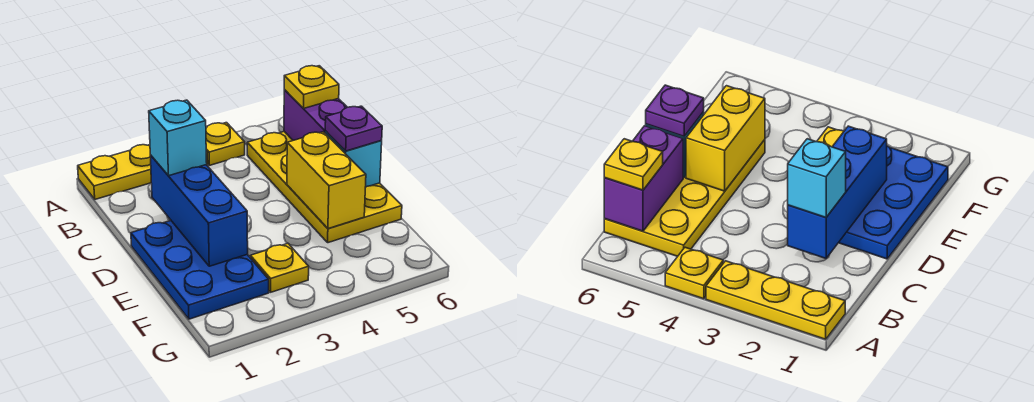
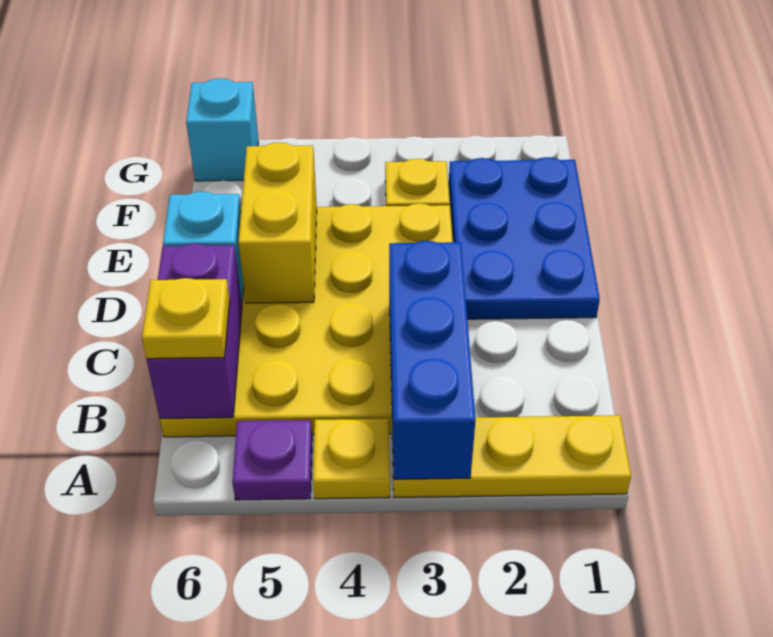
yellow 2x4 plate [247,132,402,243] -> yellow 4x4 plate [160,203,453,437]
blue 1x3 brick [150,155,248,266] -> blue 1x3 brick moved to [389,241,476,479]
cyan 1x1 brick [149,100,207,176] -> cyan 1x1 brick moved to [186,78,258,181]
purple 1x1 plate [325,106,382,151] -> purple 1x1 plate moved to [232,420,312,500]

